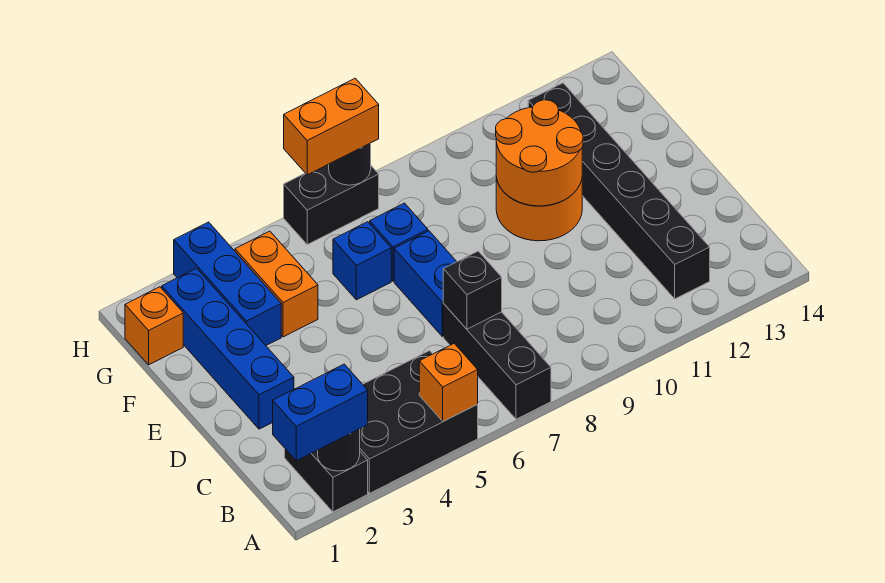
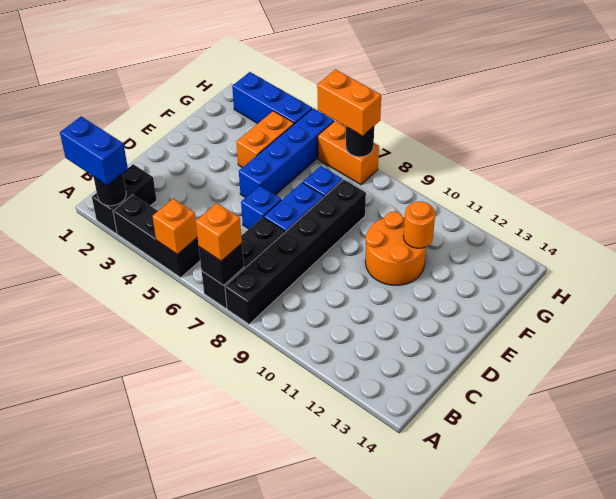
black 2x3 brick [360,351,478,493] -> black 1x3 brick [113,195,200,277]
black 1x6 brick [528,83,710,299] -> black 1x6 brick moved to [225,179,366,324]
black 1x1 brick [443,251,502,329] -> black 1x1 brick moved to [199,243,244,285]
blue 1x4 brick [162,268,294,429] -> blue 1x4 brick moved to [239,108,334,198]
orange 2x2 round brick [496,100,583,206] -> orange 1x1 round brick [403,201,435,248]
blue 1x3 brick [174,222,281,345] -> blue 1x3 brick turned to [232,72,312,124]
blue 1x1 brick [333,222,391,300] -> blue 1x1 brick moved to [241,186,281,229]
orange 1x1 brick [125,287,183,365] -> orange 1x1 brick moved to [196,203,242,261]
black 1x2 brick [284,164,379,244] -> orange 1x2 brick [318,121,379,185]

